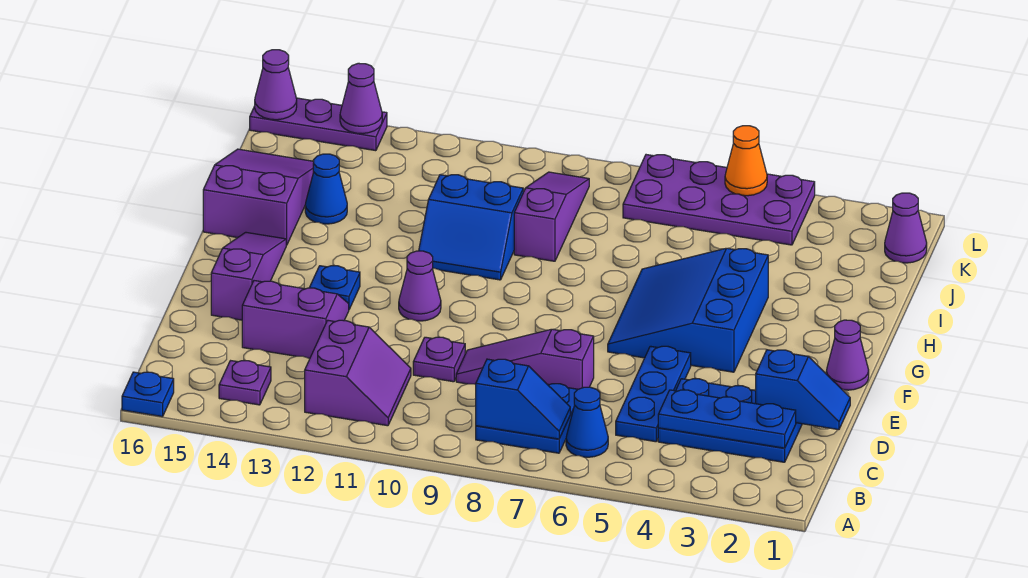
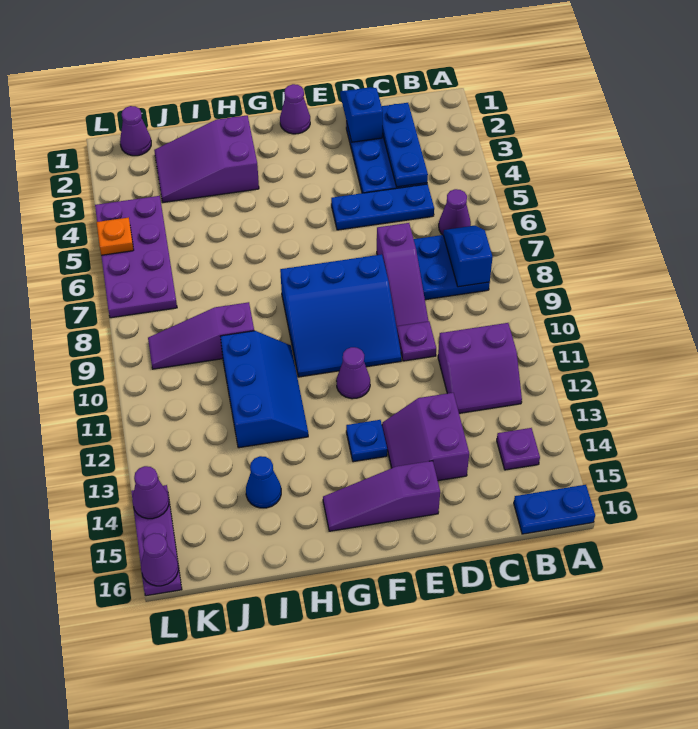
blue 1x1 plate [122,372,174,417] -> blue 1x2 plate [514,485,595,534]
blue 1x1 cone [566,387,608,457] -> purple 1x1 cone [439,189,471,235]
purple 2x2 slope [305,320,411,426] -> purple 2x2 slope turned to [438,323,522,413]
blue 3x3 slope [608,248,768,372] -> blue 3x3 slope moved to [280,254,401,377]
blue 2x2 slope [419,175,523,280] -> blue 2x3 slope [220,331,308,448]
purple 2x3 slope [203,149,314,245] -> purple 2x3 slope moved to [154,116,259,202]
orange 1x1 cone [725,126,767,196] -> orange 1x1 plate [97,217,134,255]

